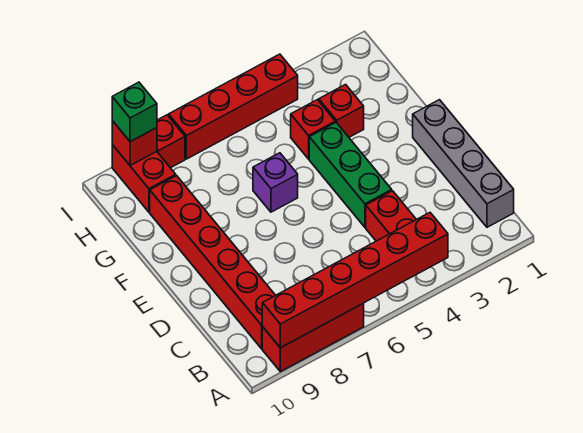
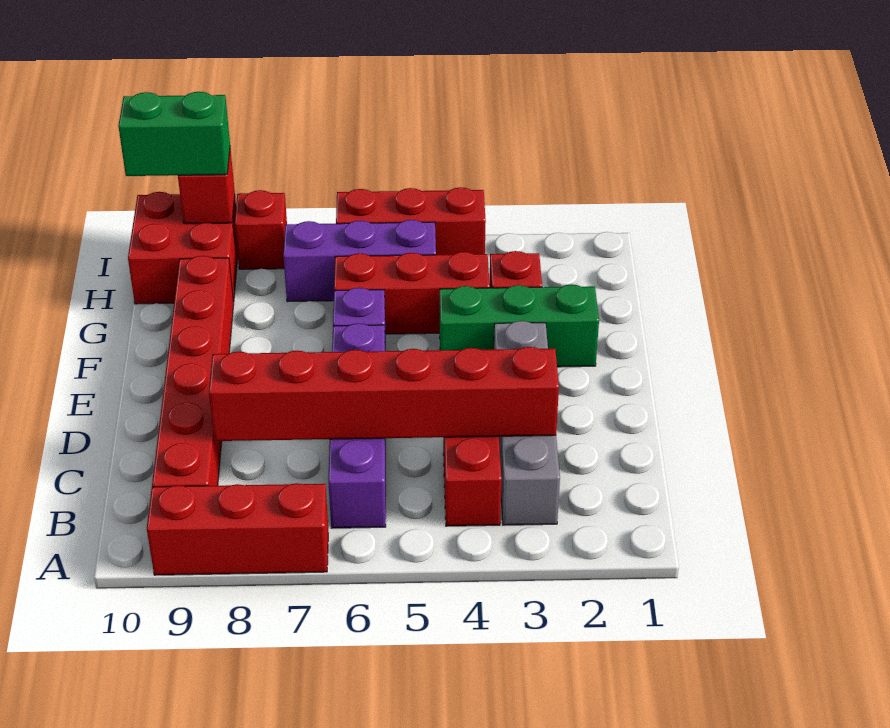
red 1x6 brick [262,213,448,348] -> red 1x6 brick moved to [209,347,559,441]
grey 1x4 brick [413,100,514,227] -> grey 1x4 brick moved to [494,321,560,525]
none -> purple 1x4 brick [328,323,386,528]
green 1x3 brick [309,123,392,227] -> green 1x3 brick turned to [440,284,599,367]
red 1x1 brick [291,100,335,159] -> red 1x3 brick [334,252,490,334]
none -> purple 1x3 brick [283,220,436,302]
red 1x2 brick [112,145,176,212] -> red 2x2 brick [128,192,238,304]
red 1x4 brick [169,54,298,159] -> red 1x3 brick [336,187,486,255]
green 1x1 brick [112,82,157,142] -> green 1x2 brick [118,92,230,176]

